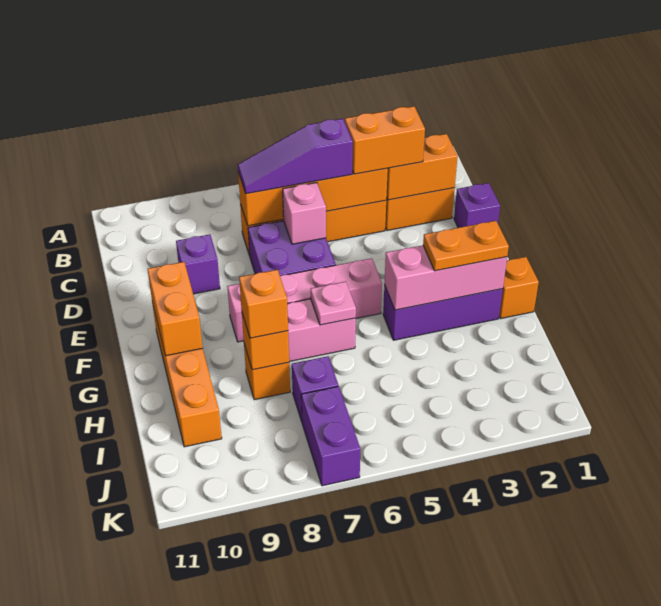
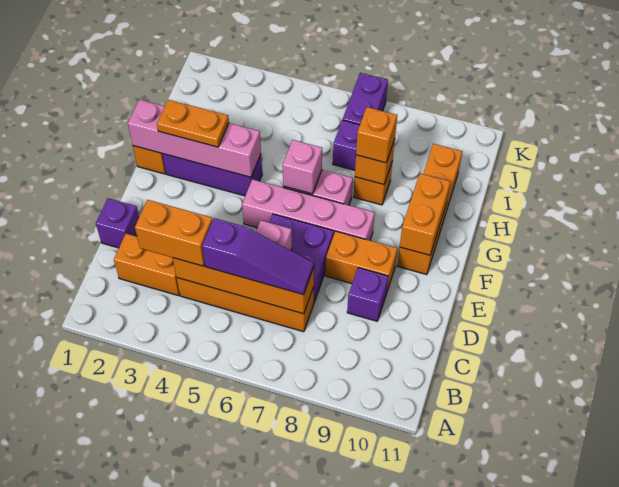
orange 1x2 brick [387,134,458,200] -> orange 1x2 brick moved to [325,231,397,291]
pink 1x3 brick [384,245,507,310] -> pink 1x4 brick [128,100,261,177]
pink 1x1 plate [311,282,356,325] -> pink 1x1 brick [283,140,322,194]

